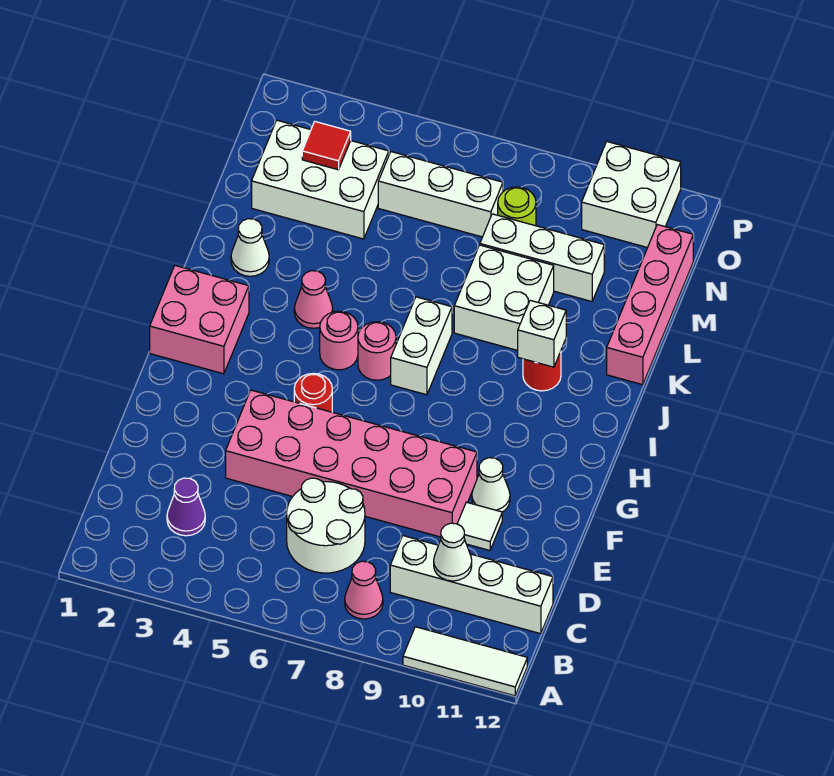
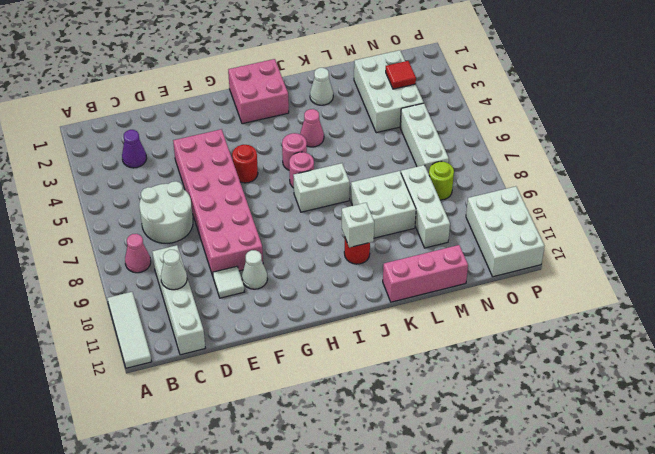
pink 1x4 brick [607,225,693,385] -> pink 1x3 brick [383,245,468,302]
white 2x2 brick [582,142,681,248] -> white 2x3 brick [466,186,544,277]

